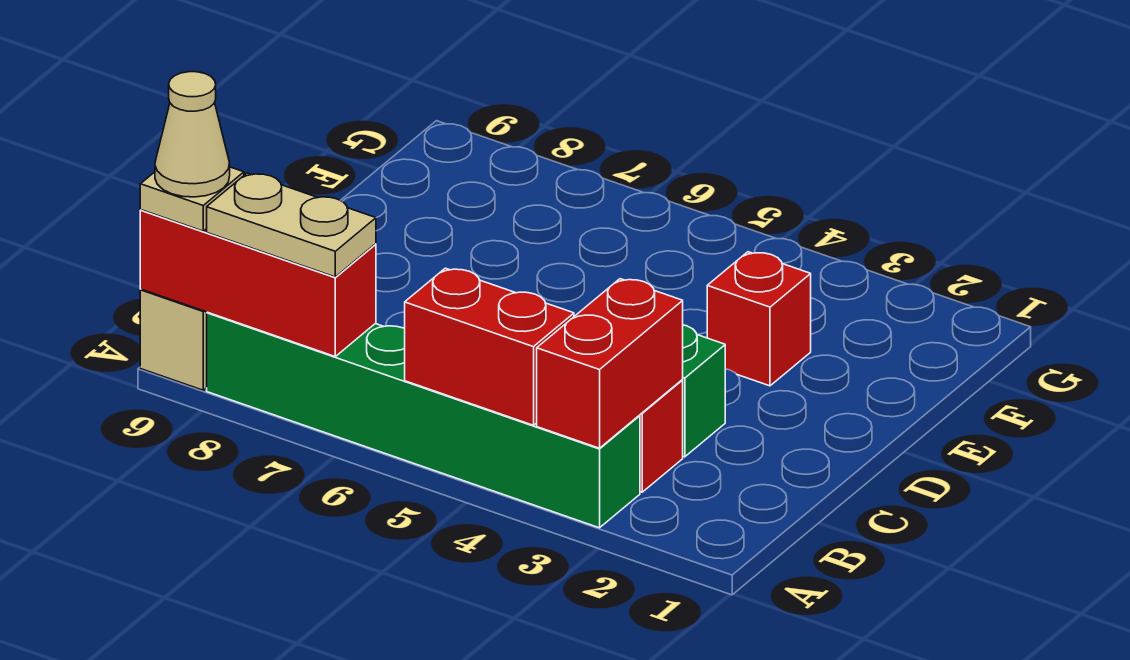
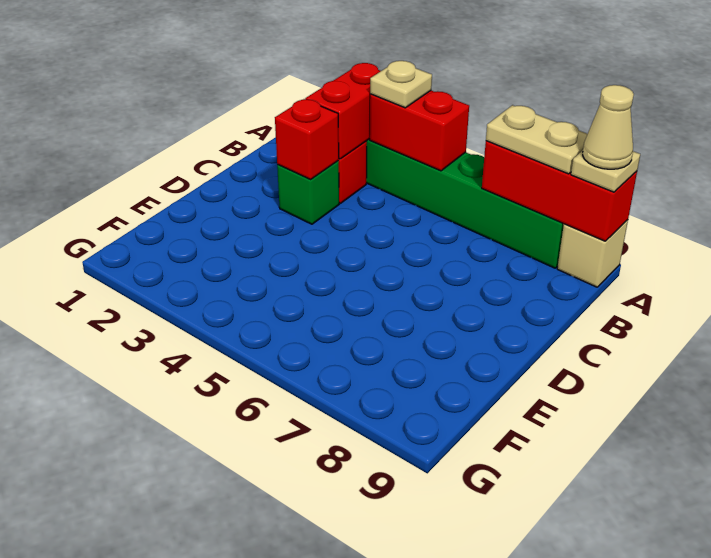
none -> tan 1x1 plate [370,61,432,108]
red 1x1 brick [707,252,811,386] -> red 1x1 brick moved to [275,99,339,179]

